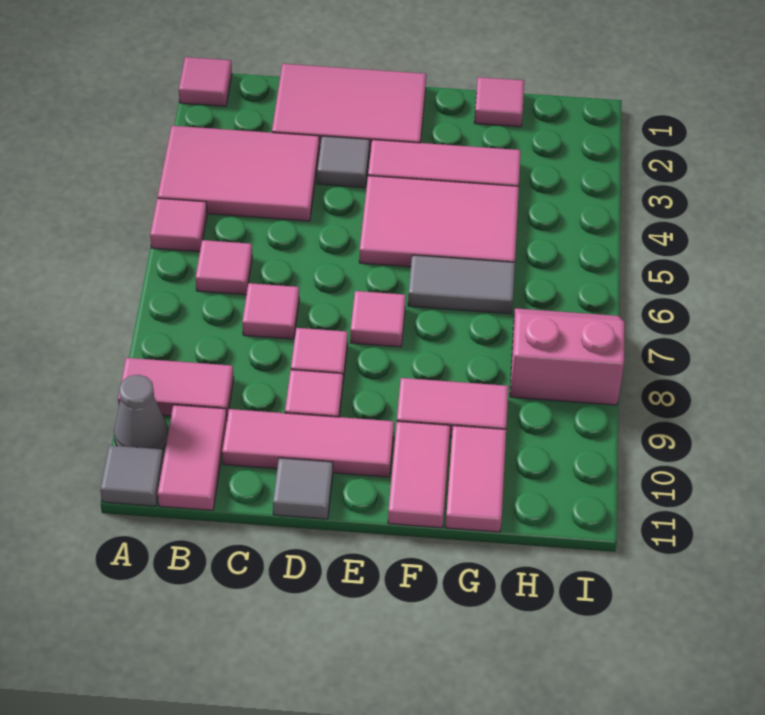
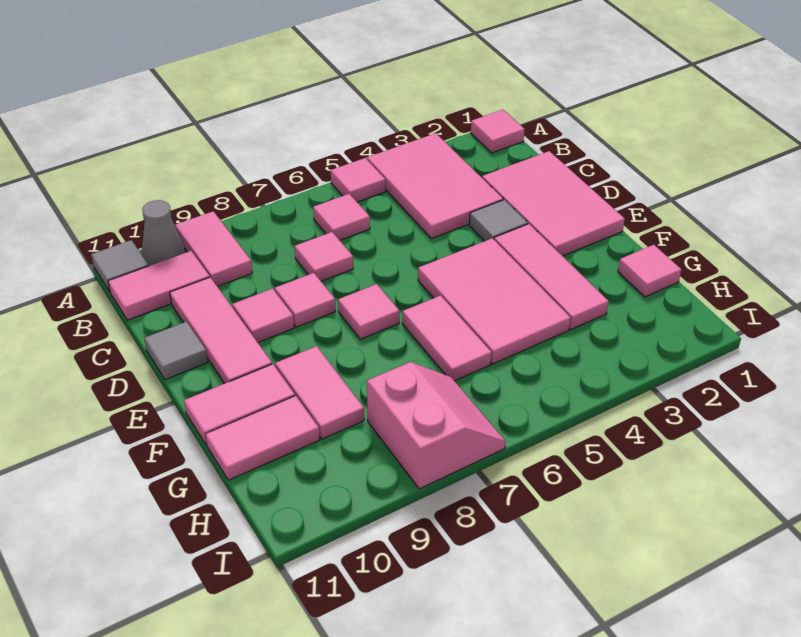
grey 1x2 tile [408,255,515,314] -> pink 1x2 tile [402,295,492,381]

